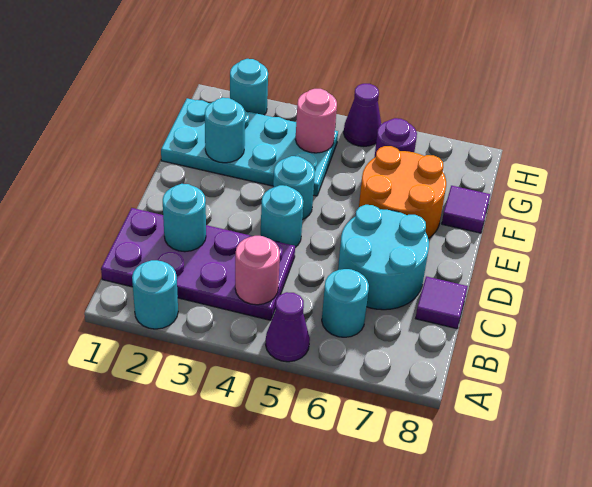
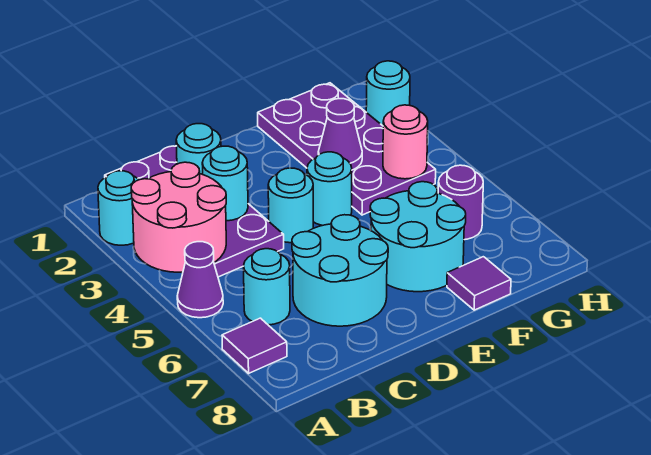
pink 1x1 round brick [235,236,280,305] -> pink 2x2 round brick [131,162,226,272]
purple 1x1 tile [416,276,468,329] -> purple 1x1 tile moved to [222,318,287,373]
orange 2x2 round brick [359,146,446,239] -> cyan 2x2 round brick [370,182,466,292]
cyan 2x4 plate [161,98,338,196] -> purple 2x4 plate [258,83,436,215]
cyan 1x1 round brick [205,98,245,163] -> cyan 1x1 round brick moved to [202,146,248,221]
purple 1x1 cone [344,84,381,146] -> purple 1x1 cone moved to [318,99,362,170]

